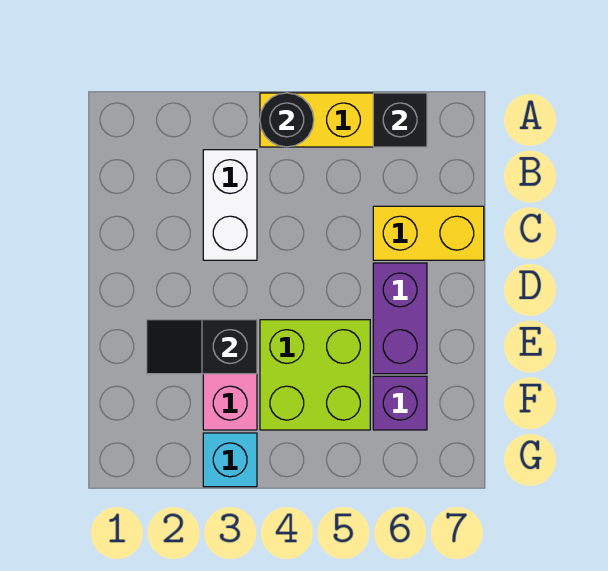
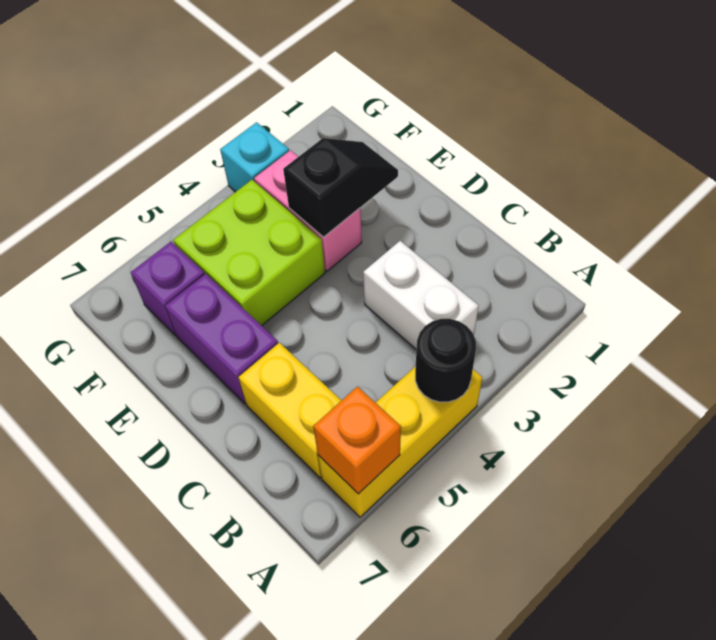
black 1x1 brick [373,93,427,147] -> orange 1x1 brick [313,387,401,494]
yellow 1x2 brick [373,206,484,260] -> yellow 1x2 brick turned to [238,343,342,478]

